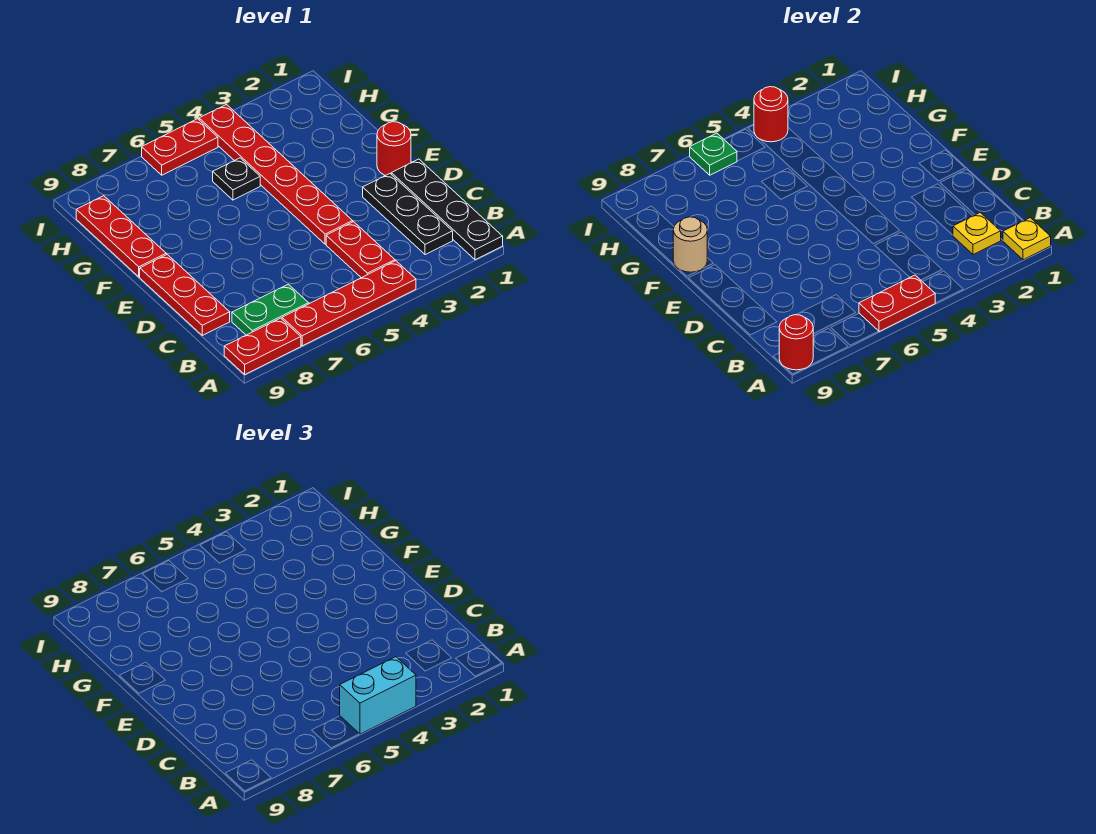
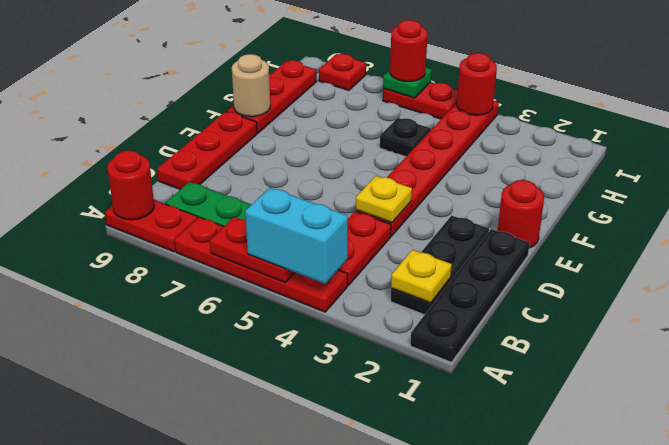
yellow 1x1 plate [1003,218,1051,260] -> yellow 1x1 plate moved to [356,176,412,223]
none -> red 1x1 round brick [390,20,428,81]
none -> red 1x1 plate [319,54,366,90]

